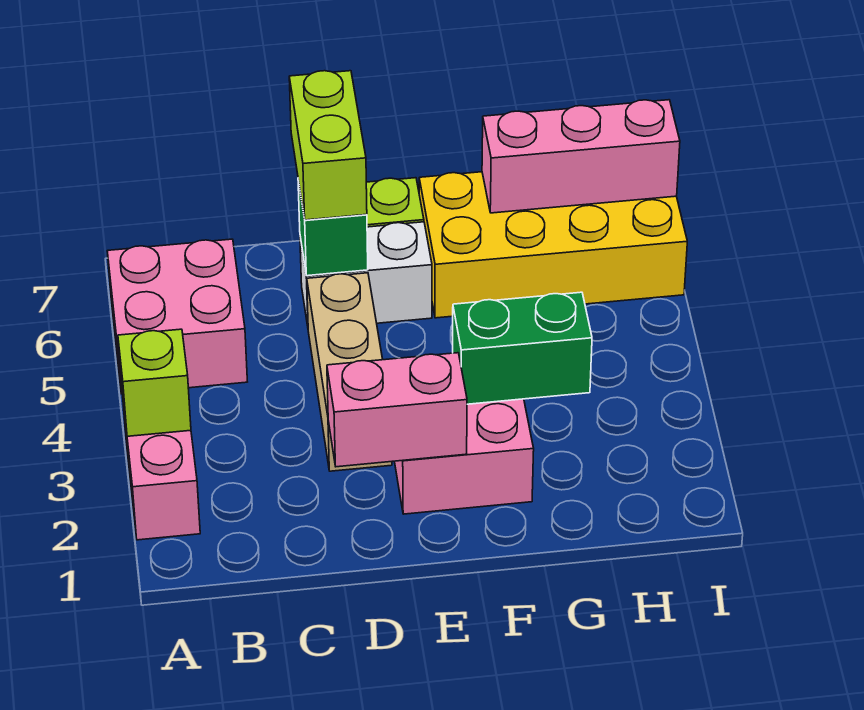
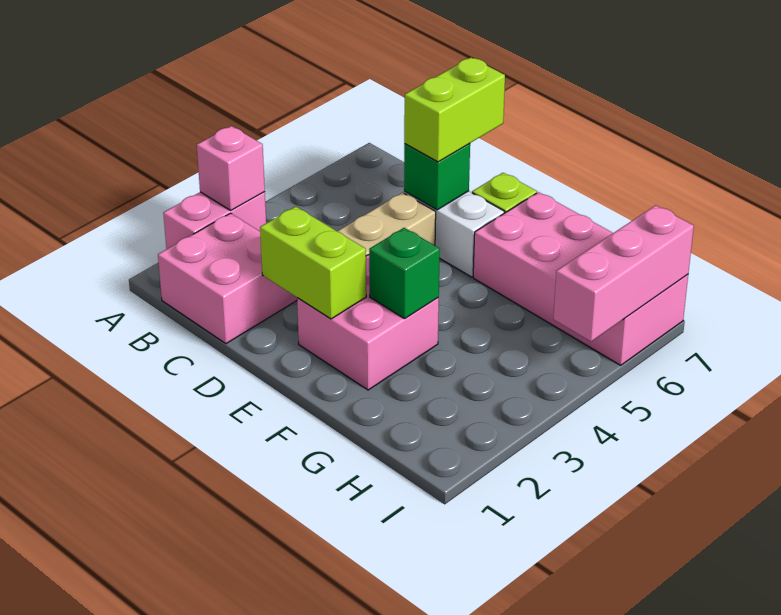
lime 1x1 brick [118,329,191,436] -> pink 1x1 brick [197,126,265,210]
pink 2x2 brick [107,239,247,394] -> pink 2x2 brick moved to [158,213,297,344]
pink 1x2 brick [327,353,467,467] -> lime 1x2 brick [260,206,366,319]
green 1x2 brick [453,292,592,404] -> green 1x1 brick [369,228,440,319]
yellow 2x4 brick [419,172,687,318] -> pink 2x4 brick [473,192,688,365]
pink 1x3 brick [482,100,680,213] -> pink 1x3 brick turned to [553,205,694,341]

